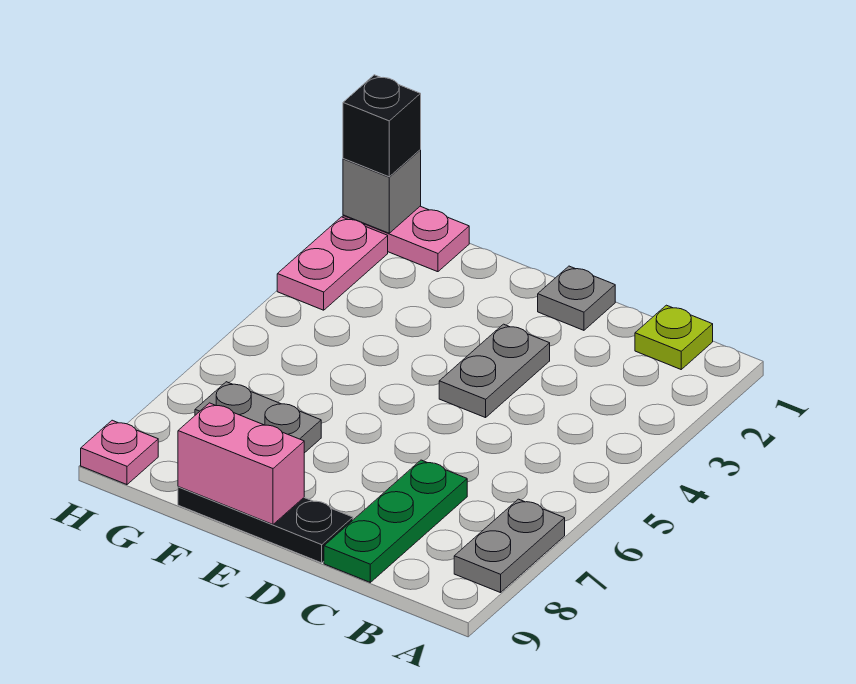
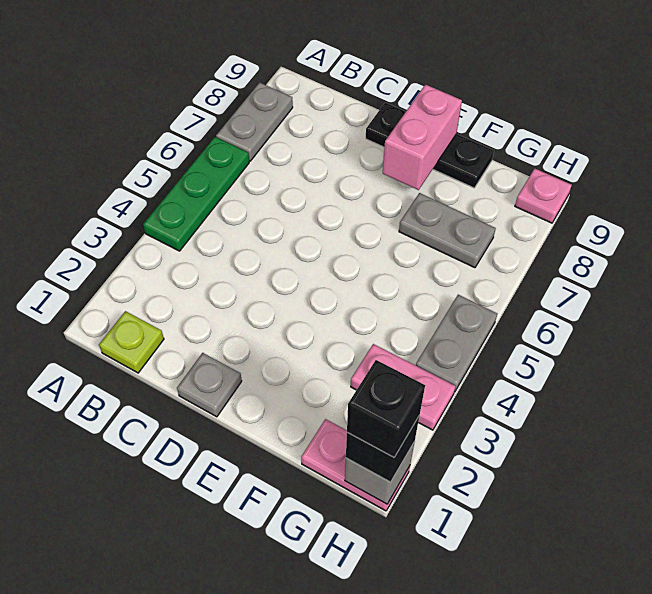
green 1x3 plate [324,460,467,582] -> green 1x3 plate moved to [143,137,249,251]
grey 1x2 plate [439,324,550,418] -> grey 1x2 plate moved to [416,295,497,392]
pink 1x2 brick [178,403,304,524] -> pink 1x2 brick turned to [383,85,462,190]
none -> black 1x1 brick [347,360,425,457]
pink 1x2 plate [277,217,388,310] -> pink 1x2 plate turned to [351,344,456,430]

